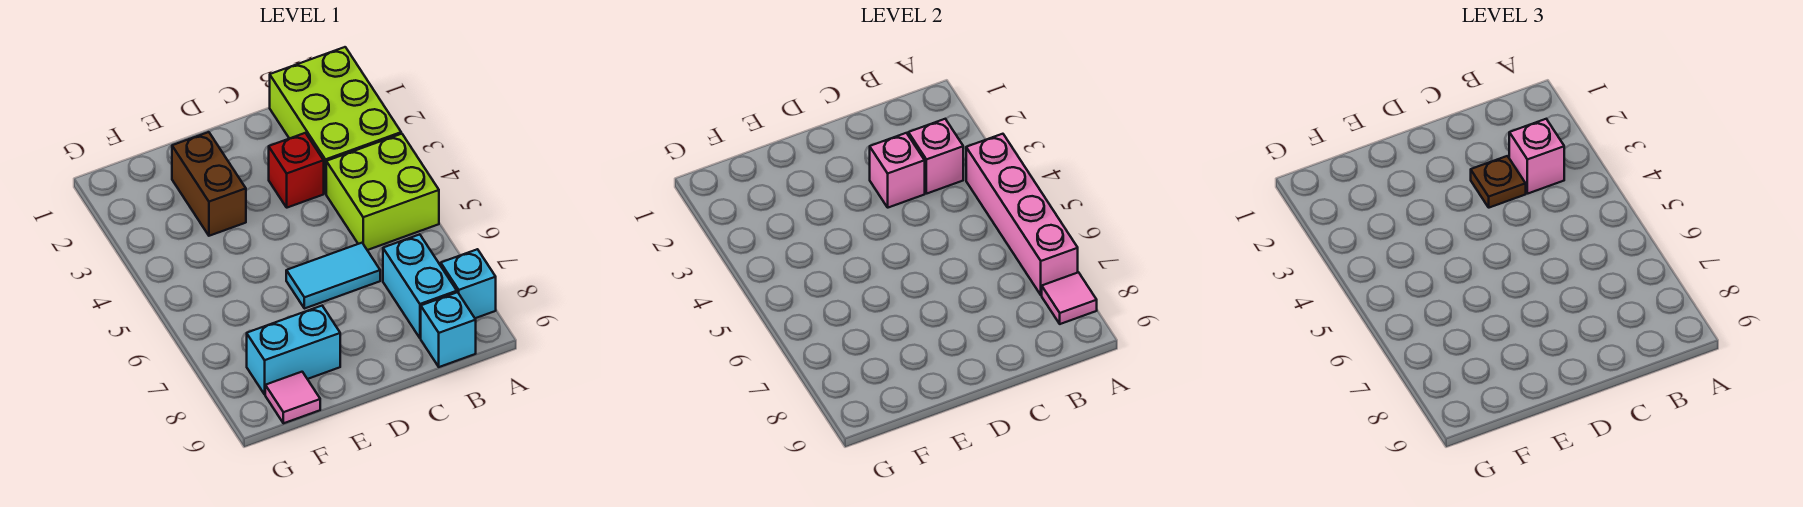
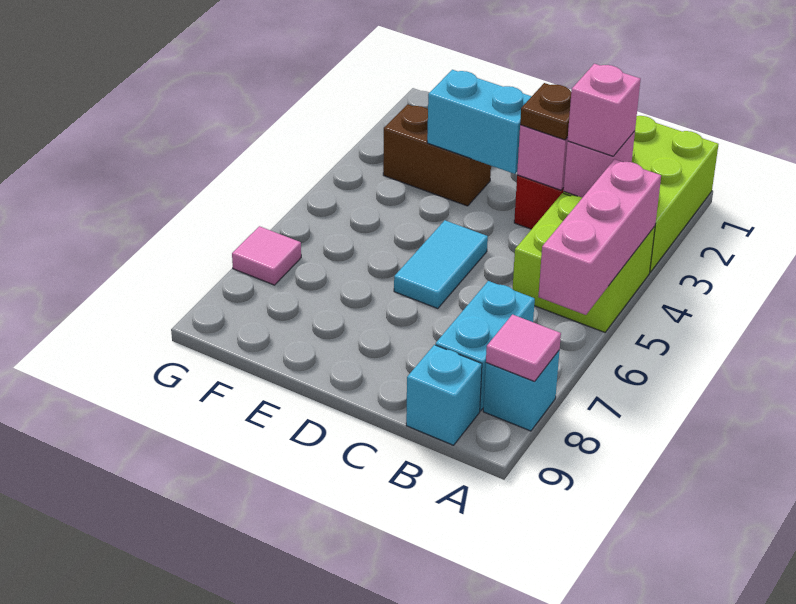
pink 1x4 brick [966,134,1078,295] -> pink 1x3 brick [538,159,661,315]
cyan 1x2 tile [286,243,380,309] -> cyan 1x2 tile turned to [394,220,488,309]
brown 1x2 brick [172,132,246,236] -> brown 1x2 brick turned to [383,104,491,206]
cyan 1x2 brick [247,306,340,394] -> cyan 1x2 brick moved to [427,70,532,174]
pink 1x1 tile [265,372,320,423] -> pink 1x1 tile moved to [232,226,301,285]

